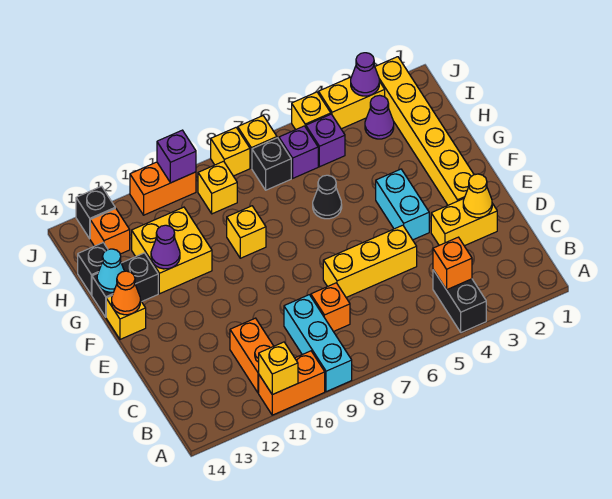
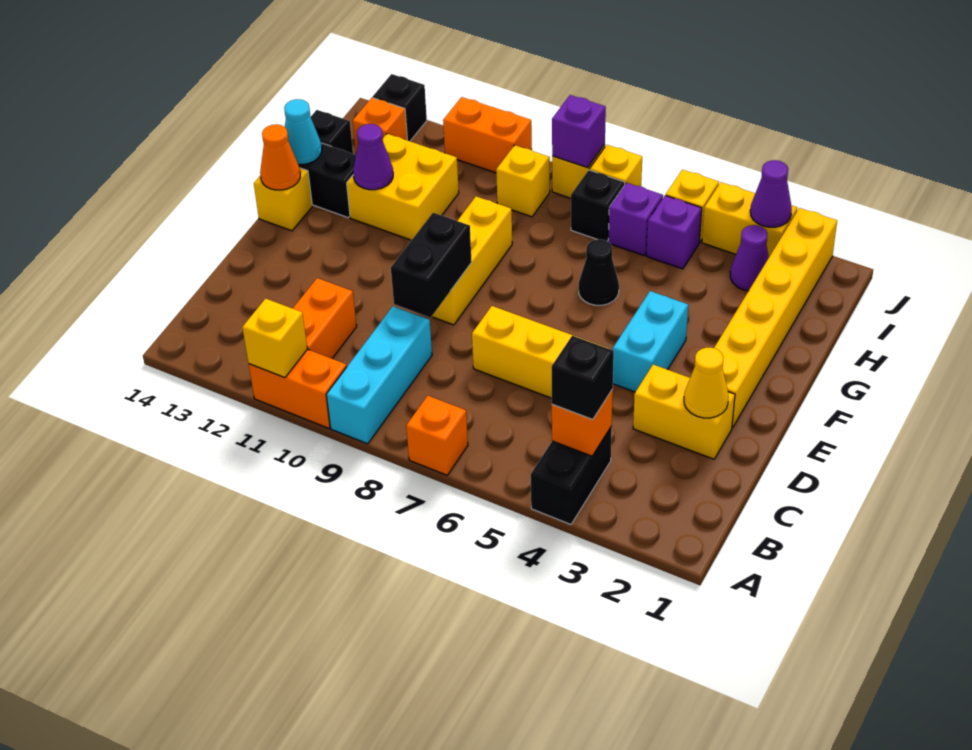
none -> black 1x1 brick [552,336,614,420]
orange 1x1 brick [311,283,350,332] -> orange 1x1 brick moved to [406,396,468,475]
none -> black 1x2 brick [391,213,472,318]
yellow 1x1 brick [227,206,266,258] -> yellow 1x3 brick [432,196,512,325]
purple 1x1 brick [157,130,196,183] -> purple 1x1 brick moved to [552,95,606,167]

